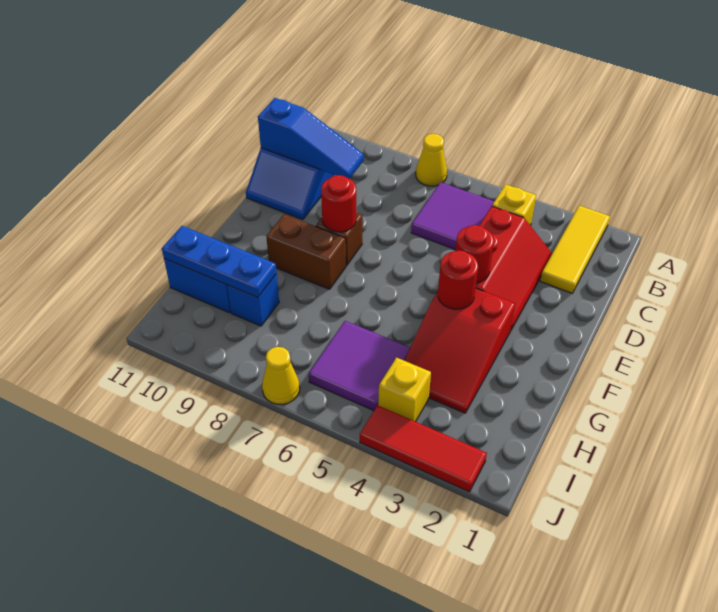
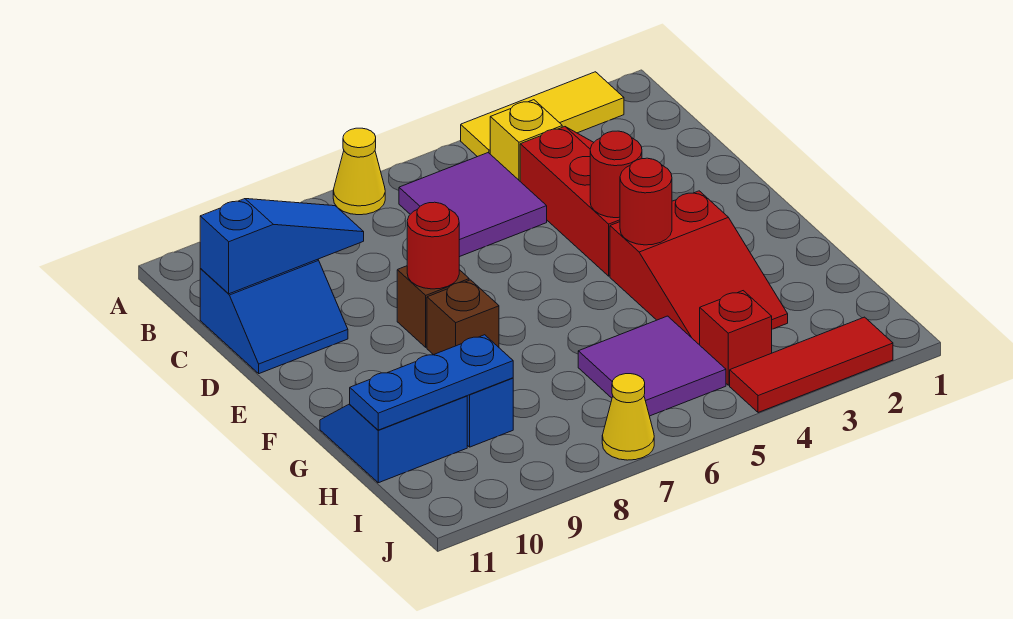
yellow 1x3 tile [540,206,610,293] -> yellow 1x3 tile turned to [461,72,624,157]
brown 1x2 brick [266,214,346,289] -> brown 1x1 brick [427,280,499,355]
yellow 1x1 brick [378,358,431,422] -> red 1x1 brick [700,291,772,385]

